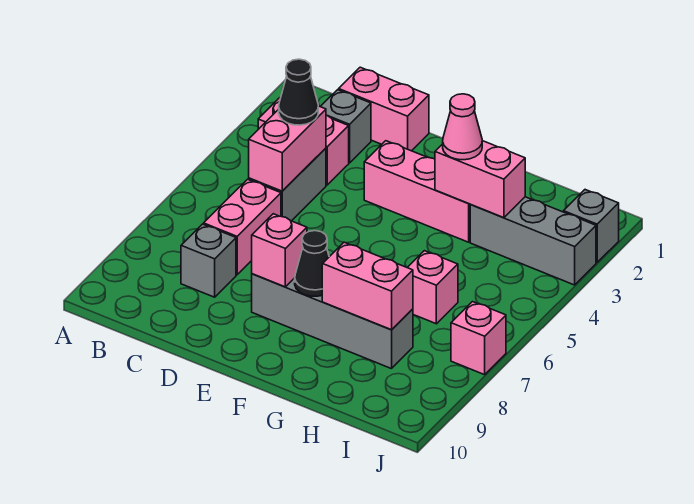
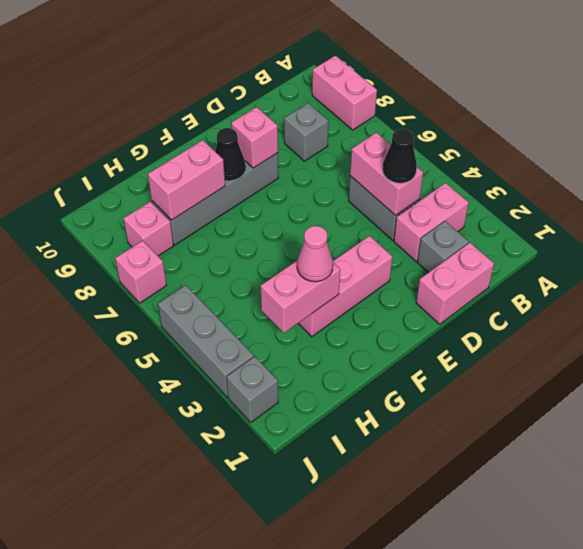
pink 1x2 brick [204,179,281,275] -> pink 1x2 brick moved to [312,56,377,130]
grey 1x3 brick [470,197,596,285] -> grey 1x3 brick turned to [158,285,254,397]
pink 1x1 brick [407,251,458,324] -> pink 1x1 brick moved to [124,202,173,256]

